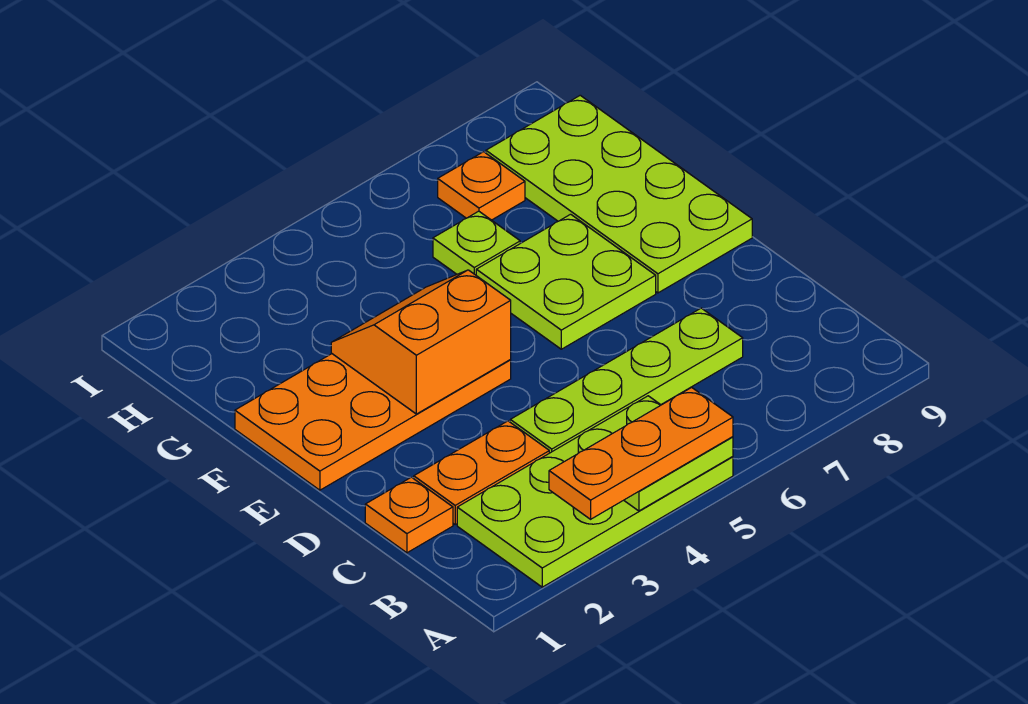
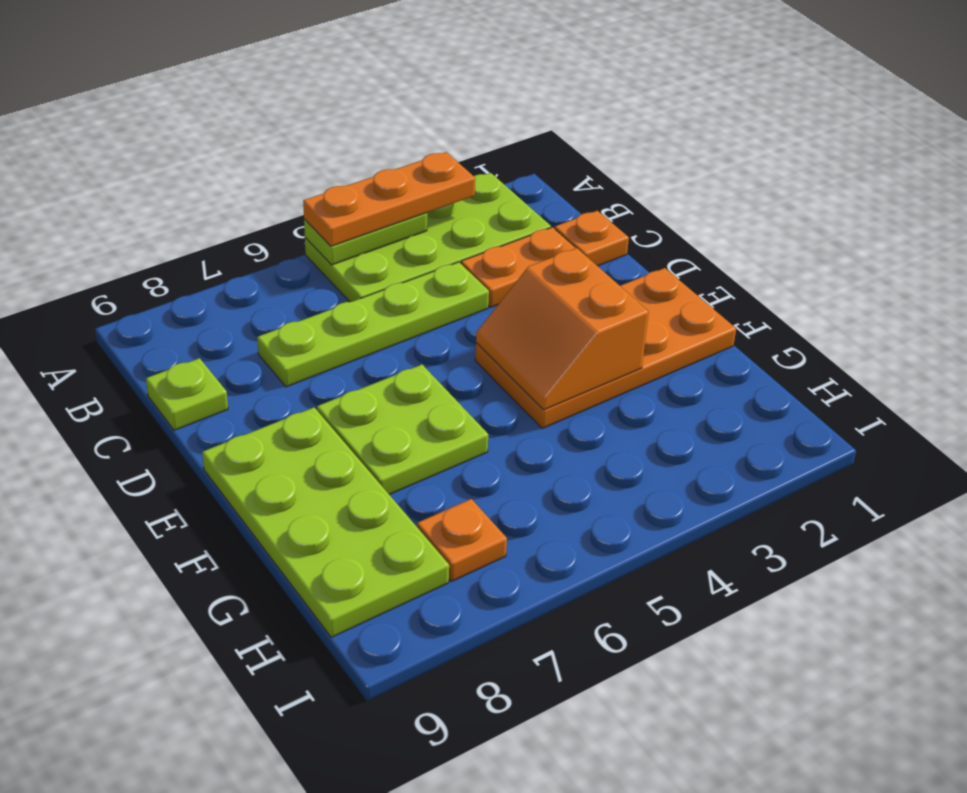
orange 2x2 slope [331,270,511,414] -> orange 2x2 slope turned to [476,248,649,410]
lime 1x1 plate [433,211,520,275] -> lime 1x1 plate moved to [146,358,228,430]

